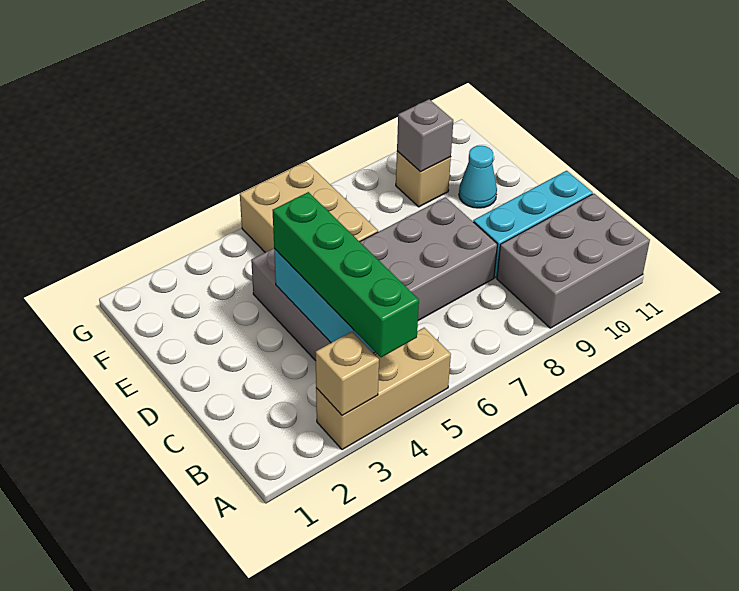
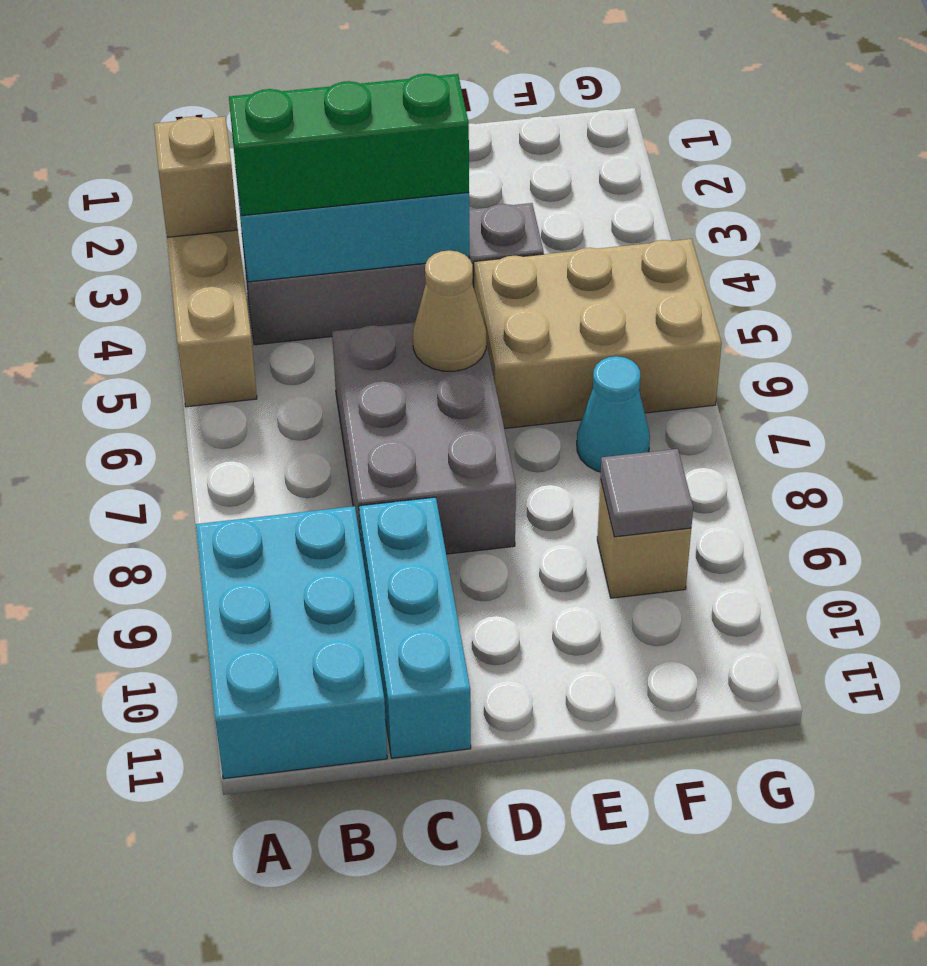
green 1x4 brick [273,192,419,357] -> green 1x3 brick [229,74,469,216]
grey 2x3 brick [497,194,650,328] -> cyan 2x3 brick [196,506,387,779]
none -> tan 1x1 cone [413,250,486,371]
cyan 1x1 cone [459,146,497,208] -> cyan 1x1 cone moved to [577,356,650,472]
grey 1x1 brick [397,99,453,172] -> grey 1x1 tile [600,449,693,537]

